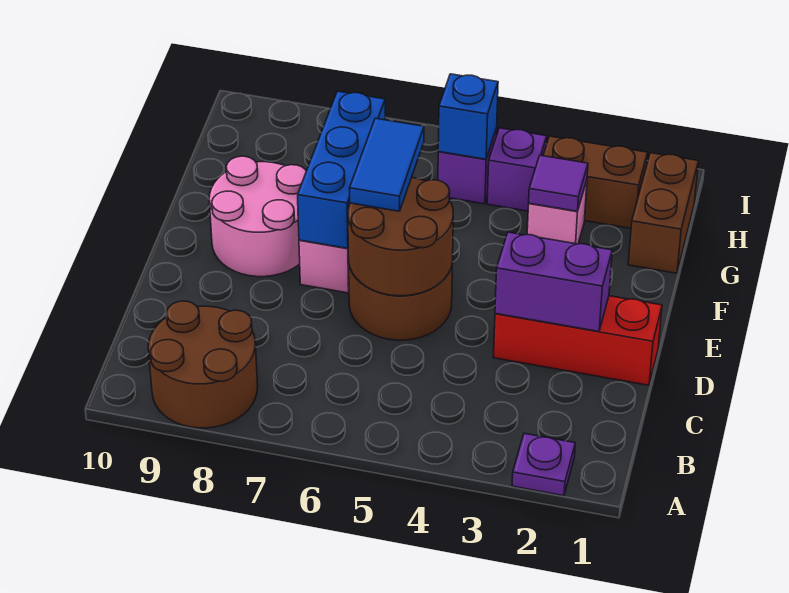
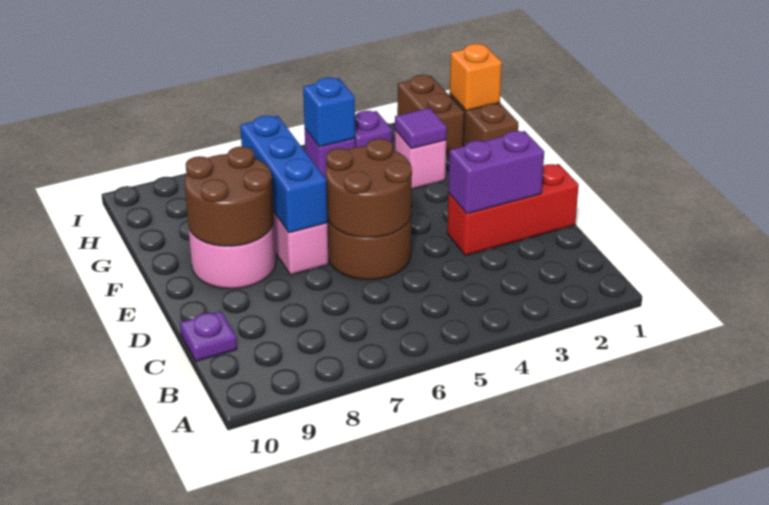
purple 1x1 plate [512,433,575,496] -> purple 1x1 plate moved to [180,311,237,361]
brown 2x2 round brick [148,301,258,428] -> brown 2x2 round brick moved to [184,146,274,246]
blue 1x2 tile [349,118,424,211] -> none
none -> orange 1x1 brick [450,44,502,111]
brown 1x2 brick [543,136,648,228] -> brown 1x2 brick turned to [397,75,465,155]

